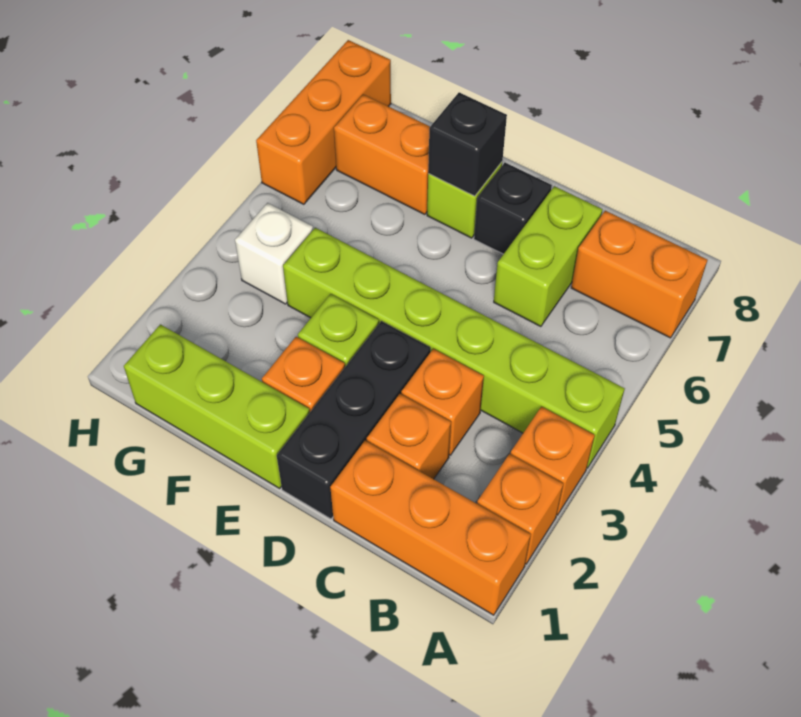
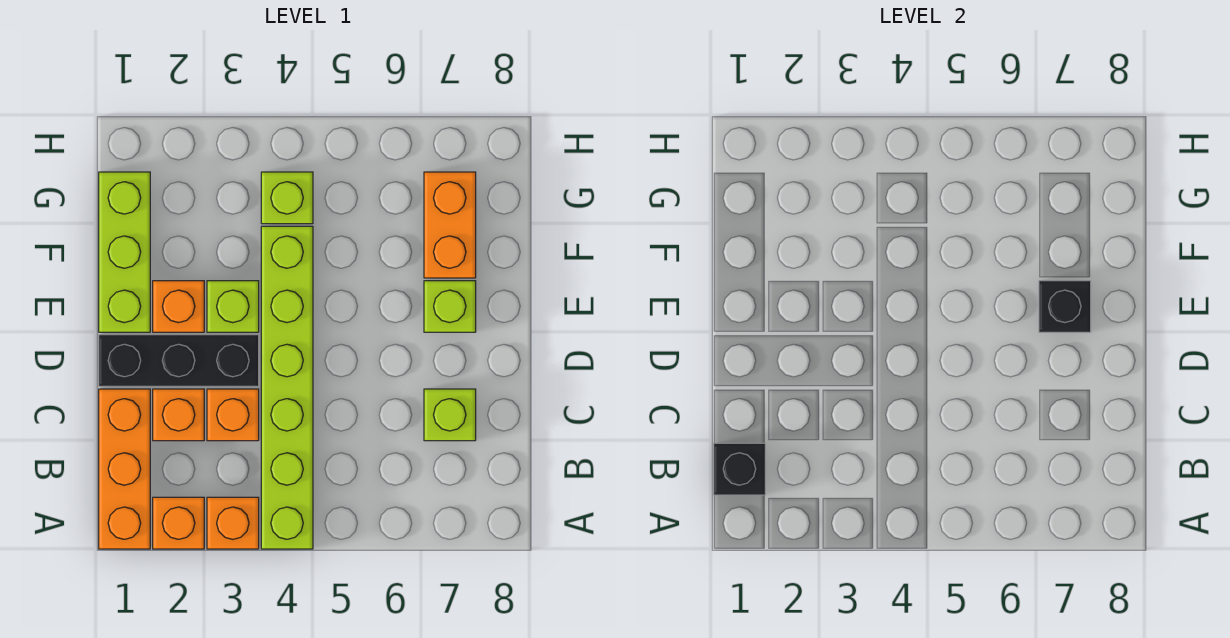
orange 1x2 brick [571,211,707,338] -> none
lime 1x2 brick [494,186,602,327] -> lime 1x1 brick [424,389,476,441]
black 1x1 brick [474,162,552,254] -> black 1x1 brick moved to [714,443,765,495]
white 1x1 brick [235,203,313,304] -> lime 1x1 brick [261,172,313,224]
orange 1x3 brick [256,40,391,204] -> none

